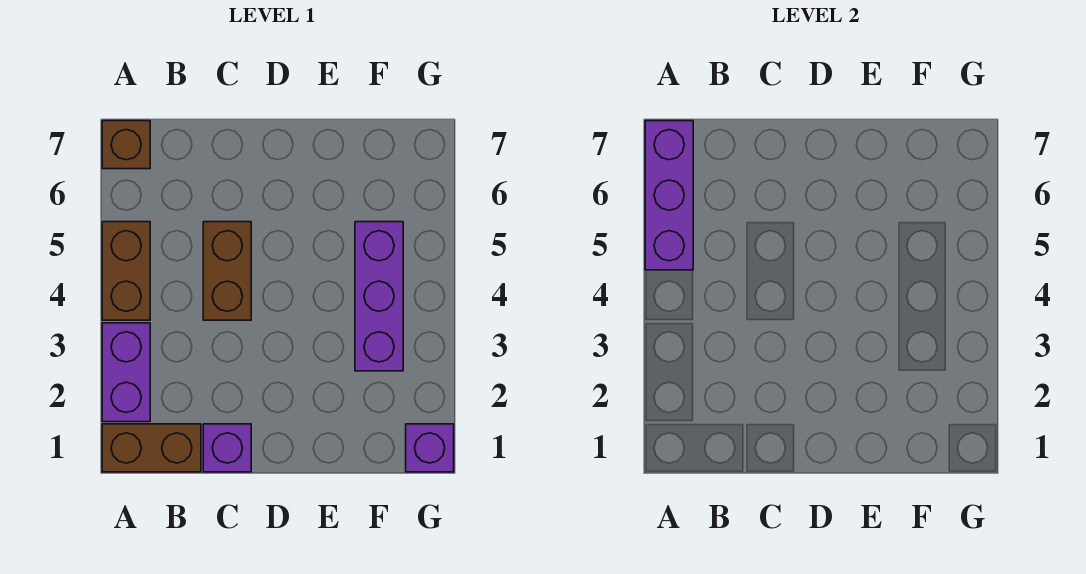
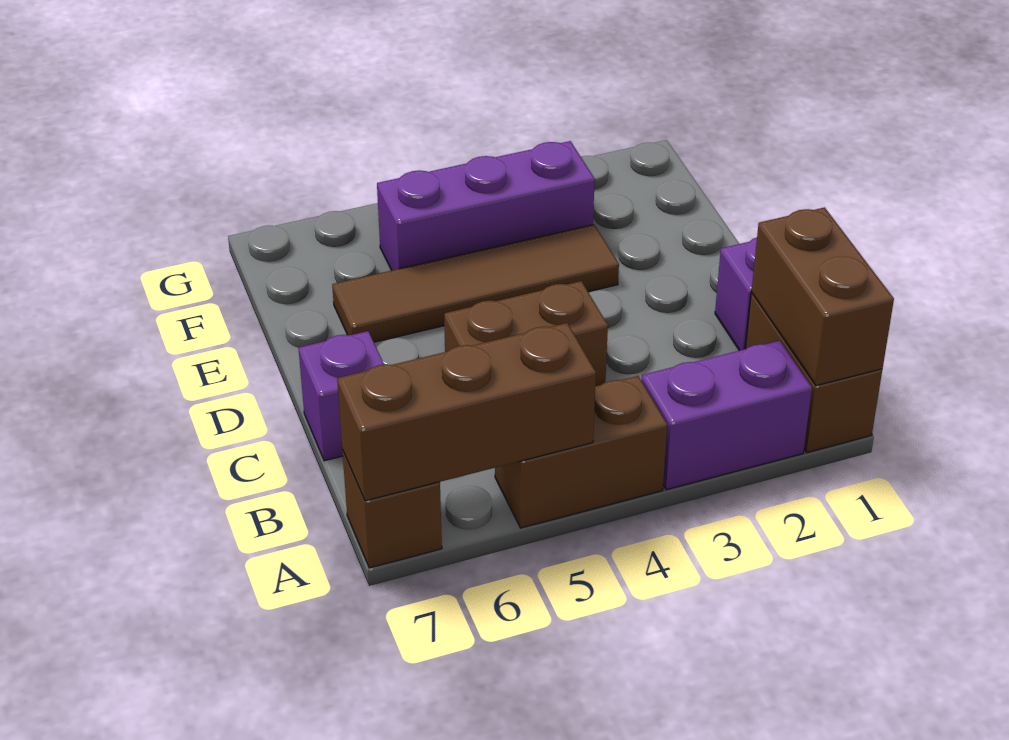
none -> brown 1x2 brick [751,207,894,386]
purple 1x3 brick [645,121,693,270] -> brown 1x3 brick [337,323,596,501]
none -> brown 1x4 tile [332,225,619,342]
purple 1x1 brick [406,424,454,472] -> purple 1x1 brick moved to [299,331,384,461]

